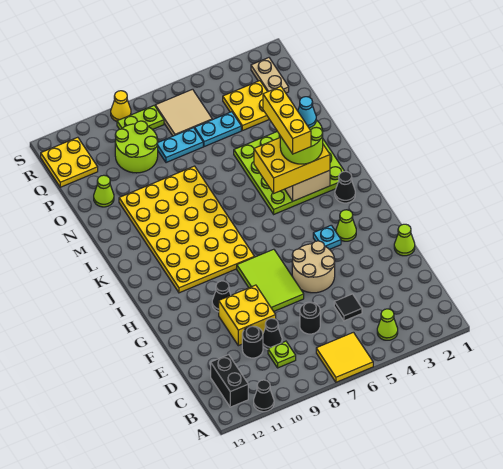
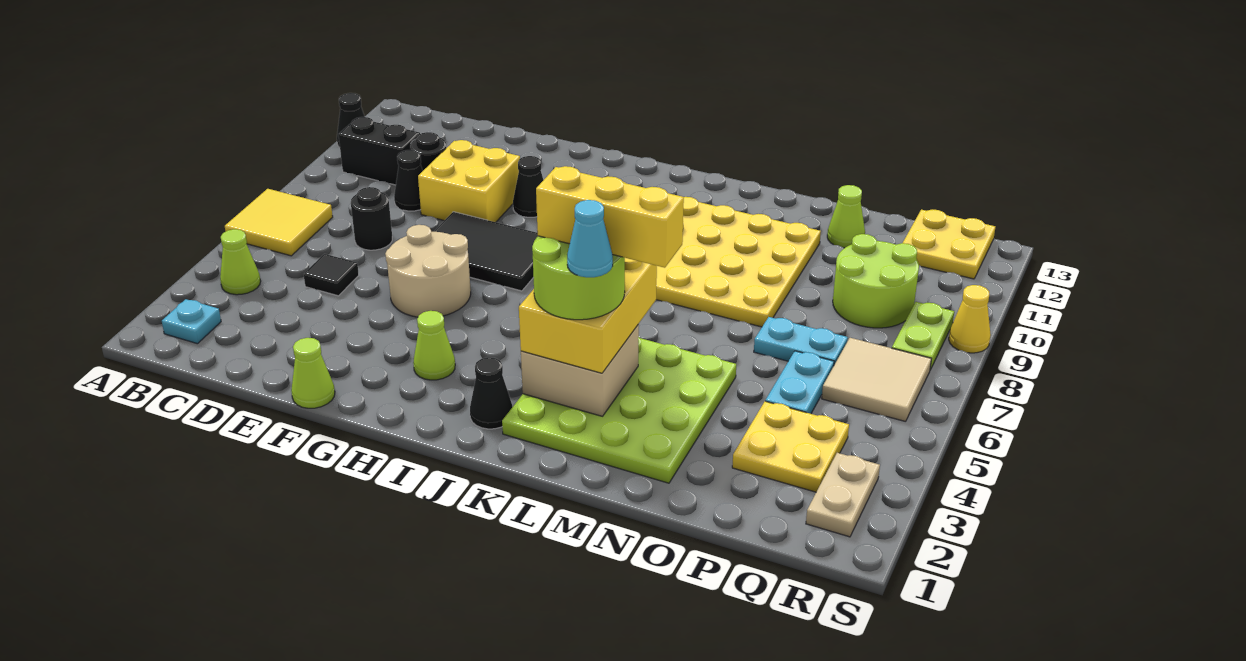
black 1x2 brick [211,355,248,407] -> black 1x2 brick moved to [338,117,420,185]
lime 1x1 plate [268,341,296,368] -> none
lime 2x3 tile [237,249,304,311] -> black 2x3 tile [434,212,538,291]
cyan 1x1 plate [313,225,341,250] -> cyan 1x1 plate moved to [162,299,221,344]
cyan 1x2 plate [158,128,203,163] -> cyan 1x2 plate turned to [754,317,848,365]
tan 1x2 plate [251,58,289,93] -> tan 1x2 plate turned to [806,453,880,537]

